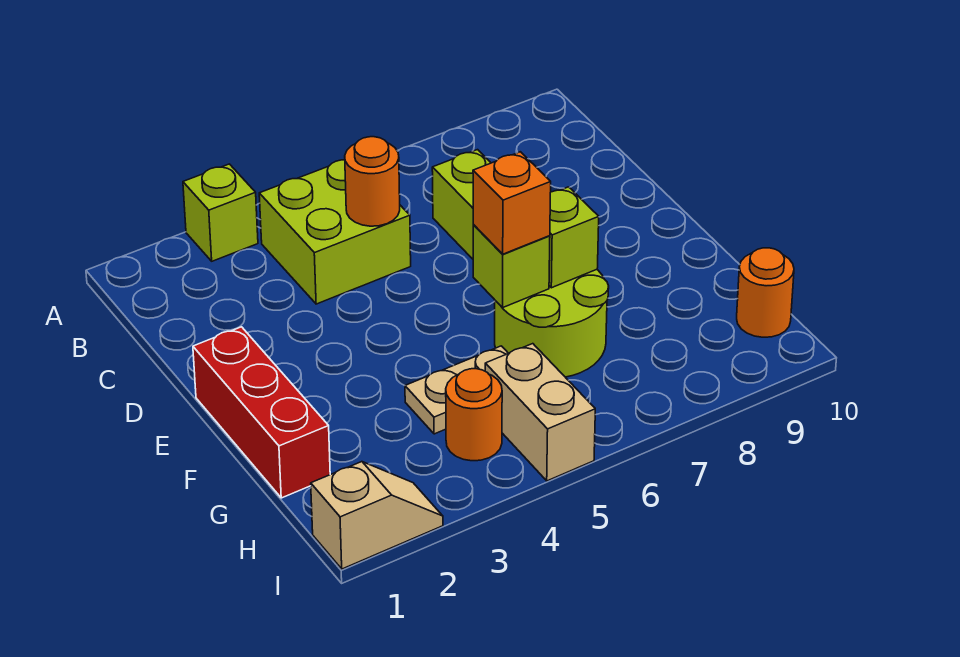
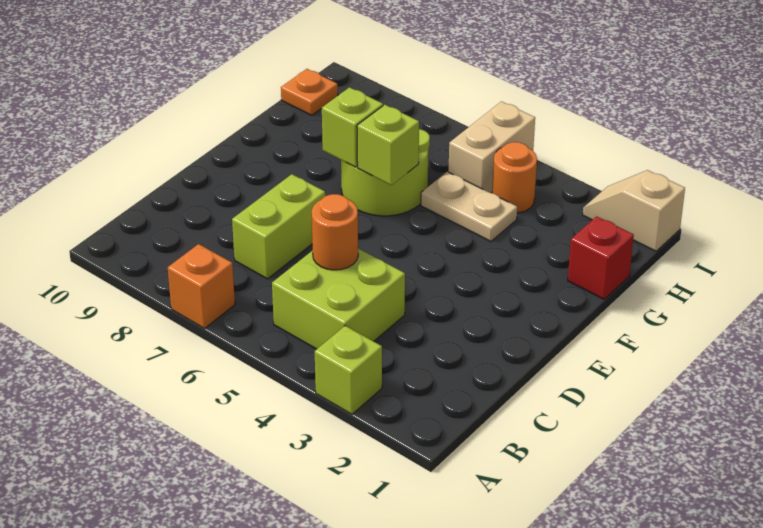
red 1x3 brick [193,327,330,498] -> red 1x1 brick [568,216,634,299]
orange 1x1 brick [473,152,551,254] -> orange 1x1 brick moved to [168,244,235,328]
orange 1x1 round brick [737,248,794,337] -> orange 1x1 plate [281,69,338,115]

